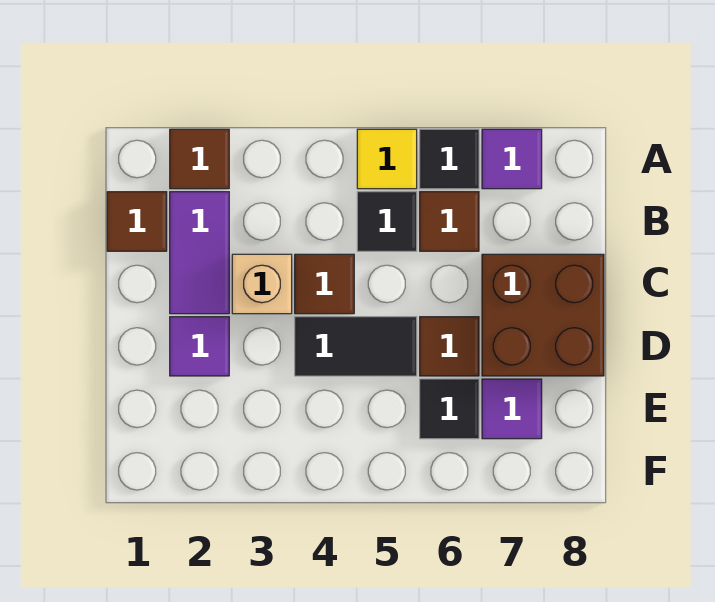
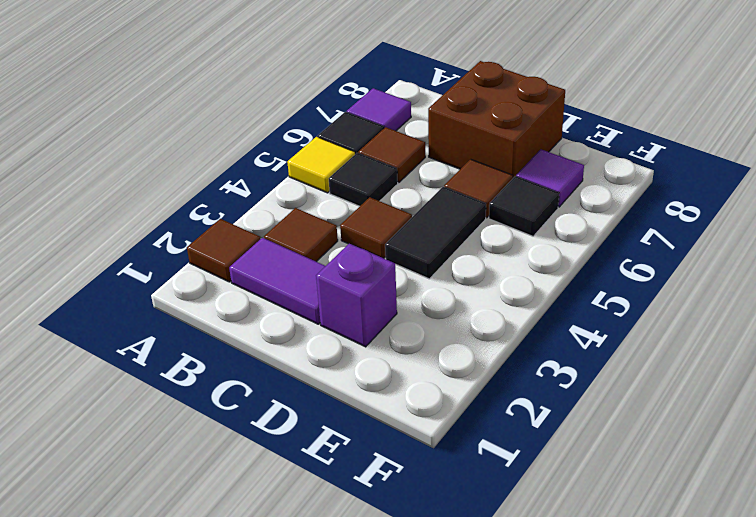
brown 1x1 tile [107,192,167,251] -> brown 1x1 tile moved to [264,208,338,262]
tan 1x1 brick [232,254,292,314] -> none
purple 1x1 tile [170,317,229,376] -> purple 1x1 brick [316,244,397,347]

